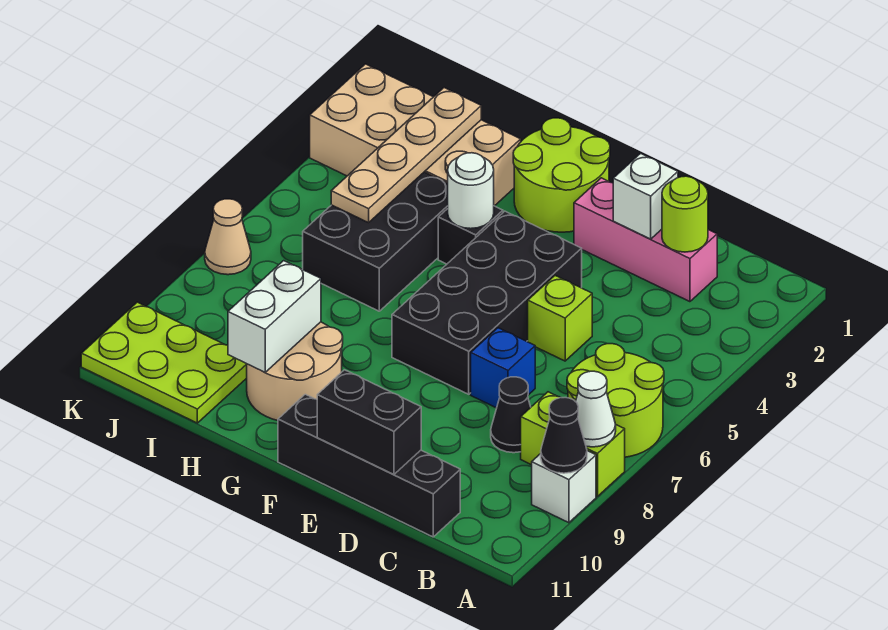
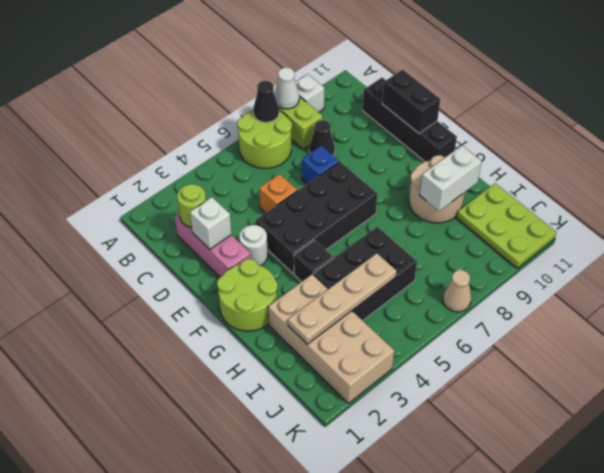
black 1x1 cone [541,397,587,473] -> black 1x1 cone moved to [253,81,279,122]
lime 1x1 brick [528,276,592,361] -> orange 1x1 brick [259,174,297,213]
white 1x1 round brick [448,153,494,229] -> white 1x1 round brick moved to [239,225,268,266]

